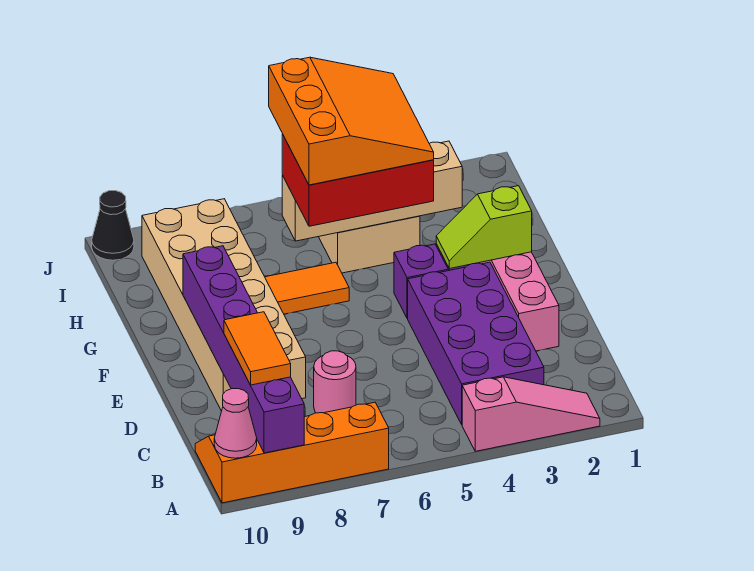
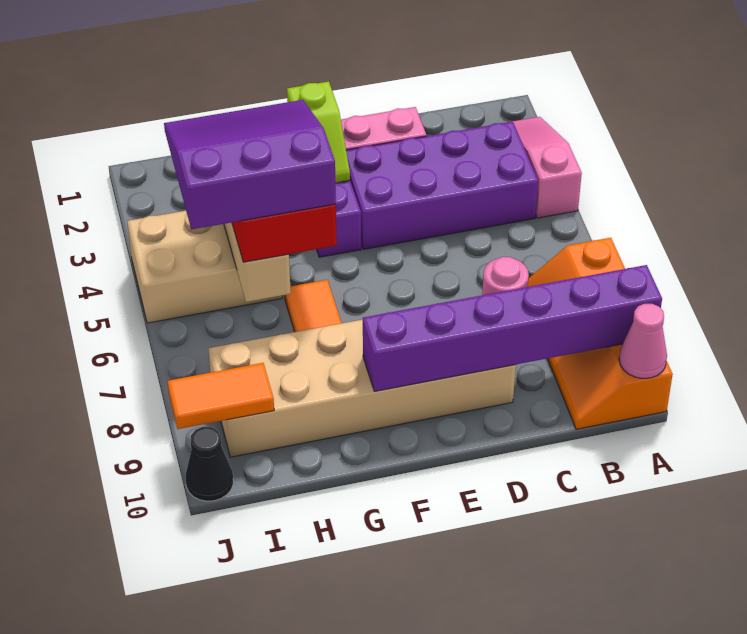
orange 1x2 tile [224,312,291,385] -> orange 1x2 tile moved to [167,363,274,429]
orange 3x3 slope [269,57,434,185] -> purple 3x3 slope [164,100,336,229]

